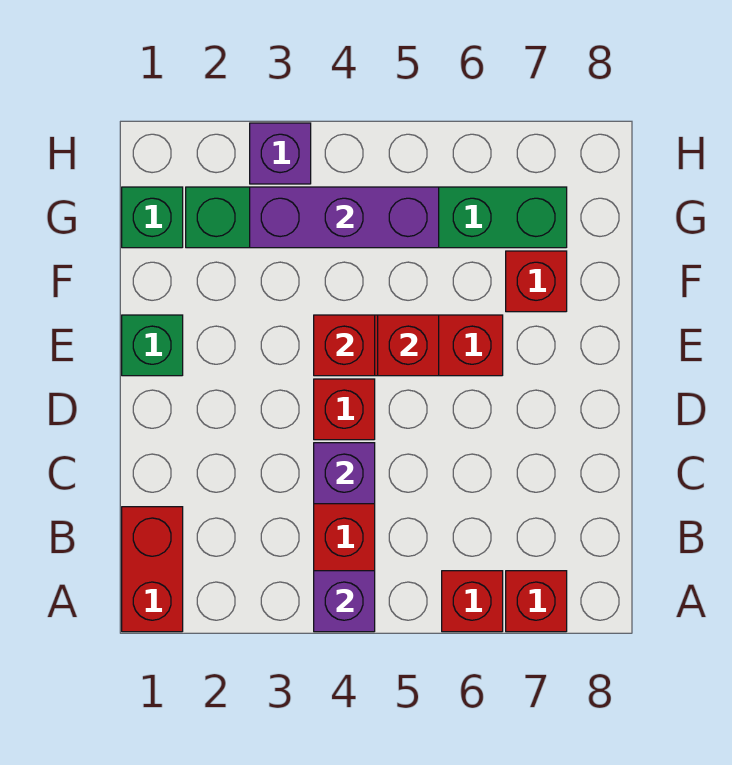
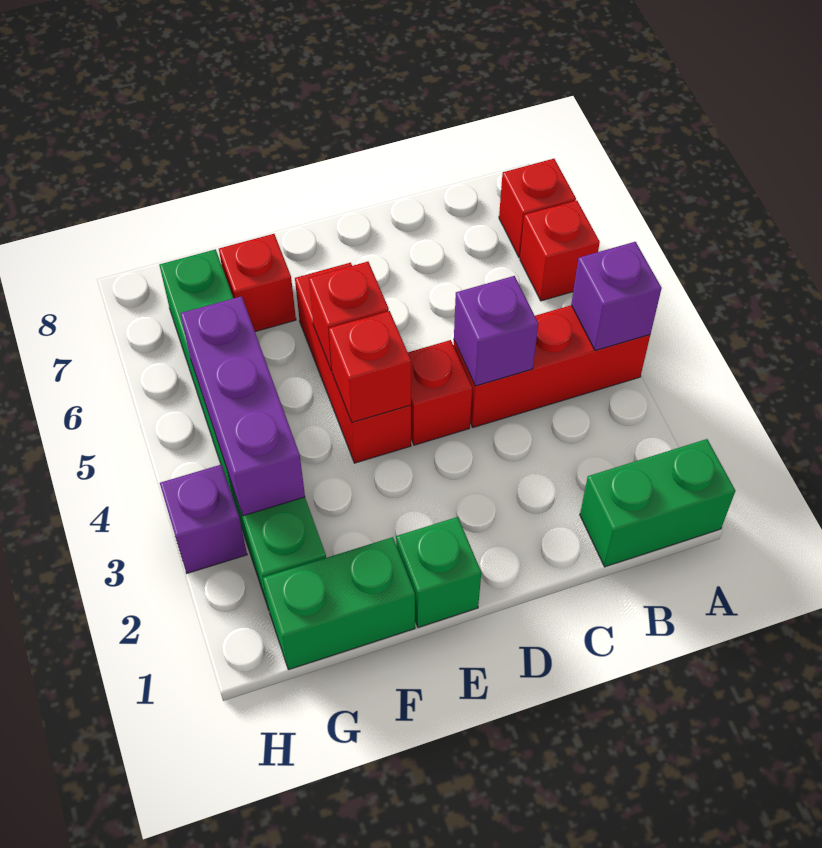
red 1x2 brick [122,507,183,632] -> green 1x2 brick [580,439,735,567]
green 1x1 brick [122,187,183,248] -> green 1x2 brick [263,537,415,670]

